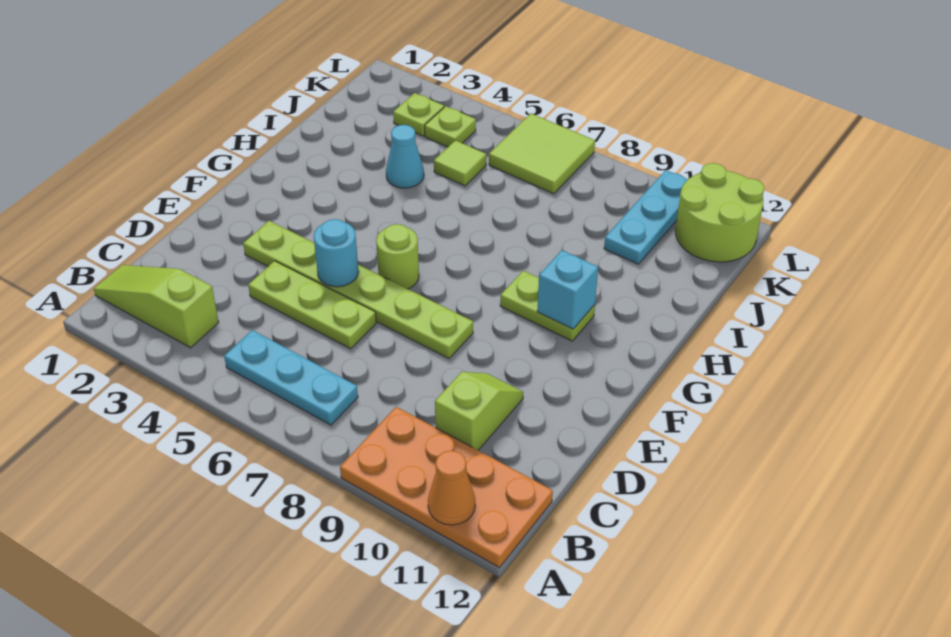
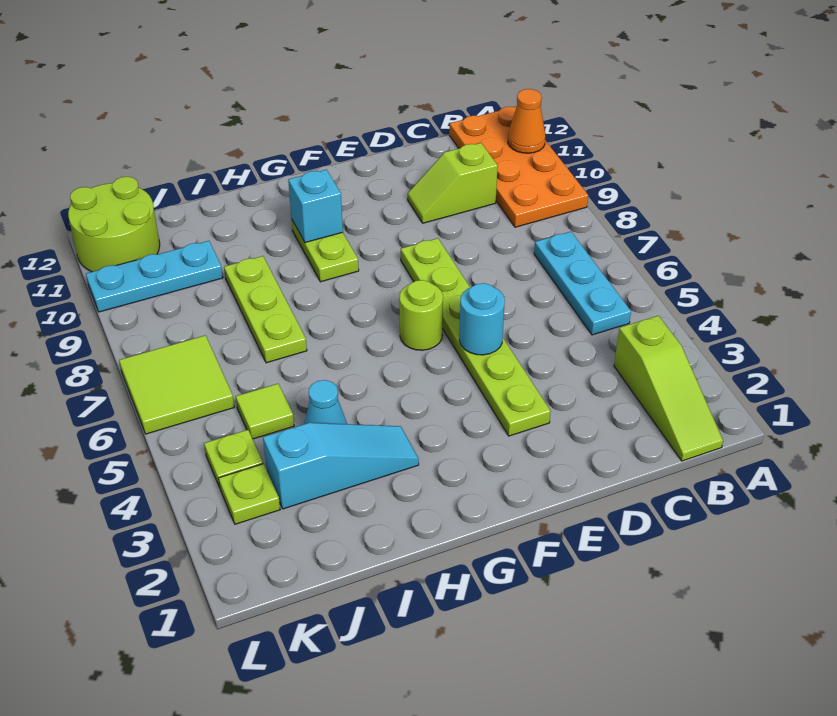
lime 1x3 plate [248,261,376,349] -> lime 1x3 plate moved to [224,256,307,363]
none -> cyan 1x3 slope [263,423,419,509]

